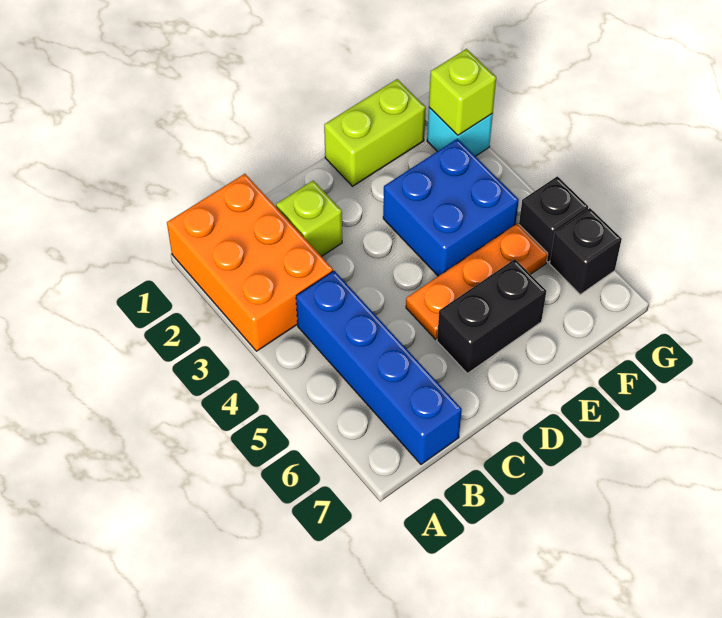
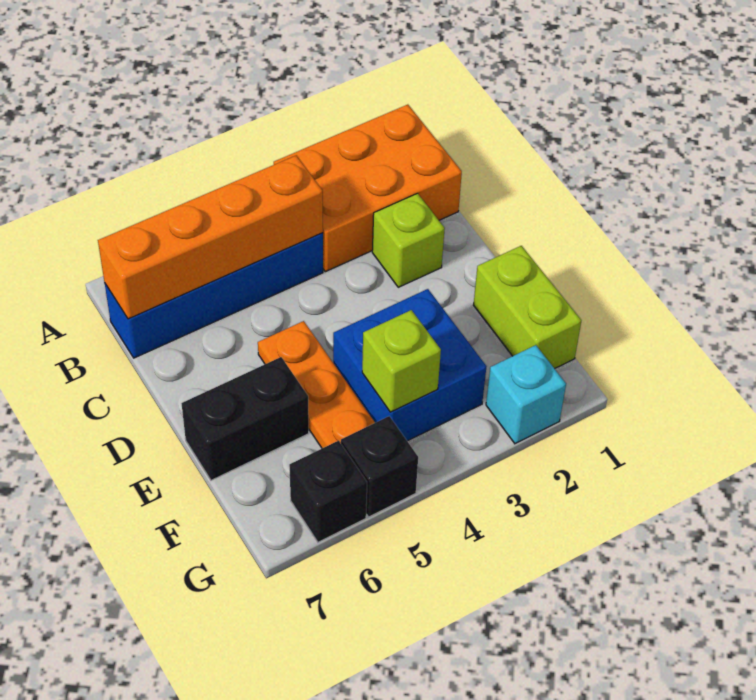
none -> orange 1x4 brick [98,155,323,319]
black 1x2 brick [437,259,546,373] -> black 1x2 brick turned to [182,357,309,480]
lime 1x1 brick [429,49,496,135] -> lime 1x1 brick moved to [362,310,441,412]

